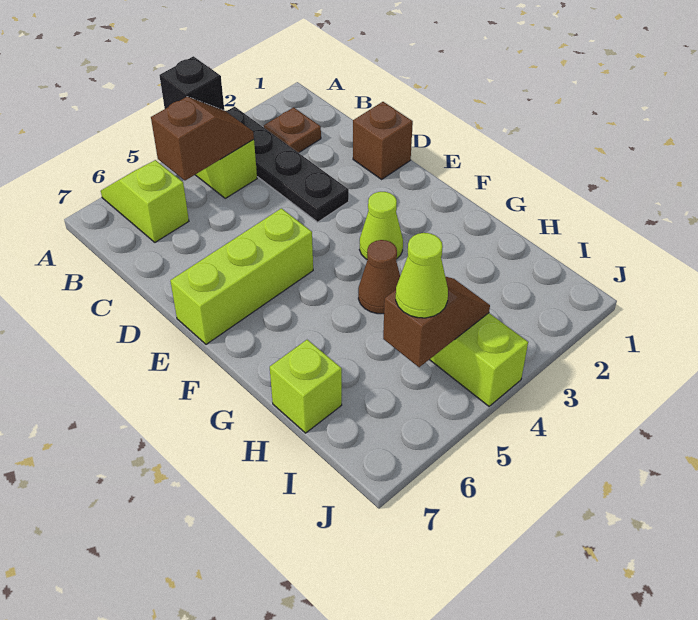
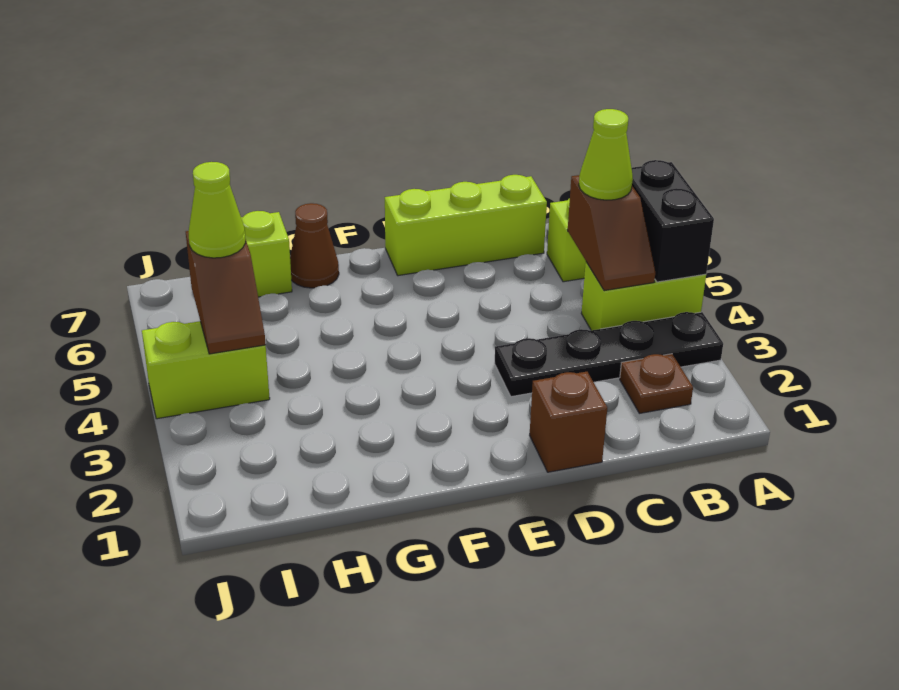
black 1x1 brick [159,56,224,110] -> black 1x2 brick [632,160,714,282]
lime 1x3 brick [170,208,313,344] -> lime 1x3 brick turned to [385,175,547,276]
lime 1x1 cone [359,192,403,259] -> lime 1x1 cone moved to [579,109,633,200]
brown 1x1 cone [358,240,400,314] -> brown 1x1 cone moved to [290,203,339,288]

